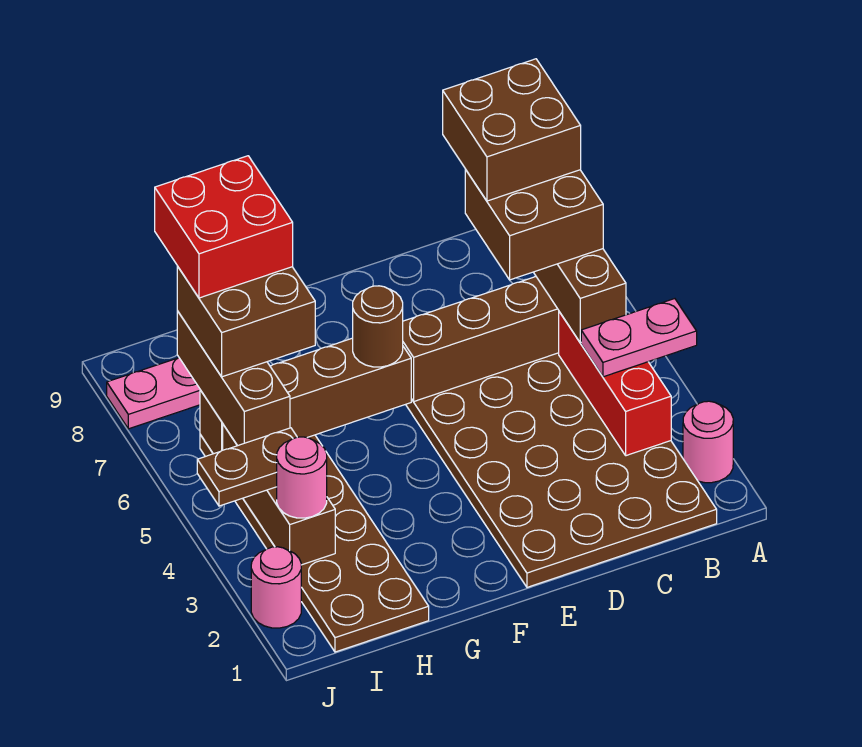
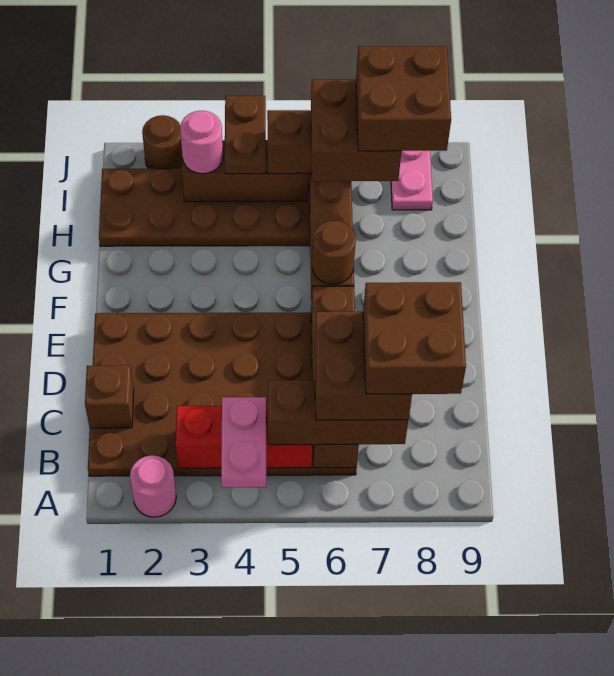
none -> brown 1x1 brick [85,365,134,428]
red 2x2 brick [155,156,293,298] -> brown 2x2 brick [356,46,451,151]
pink 1x1 round brick [251,547,301,628] -> brown 1x1 round brick [142,115,183,169]

